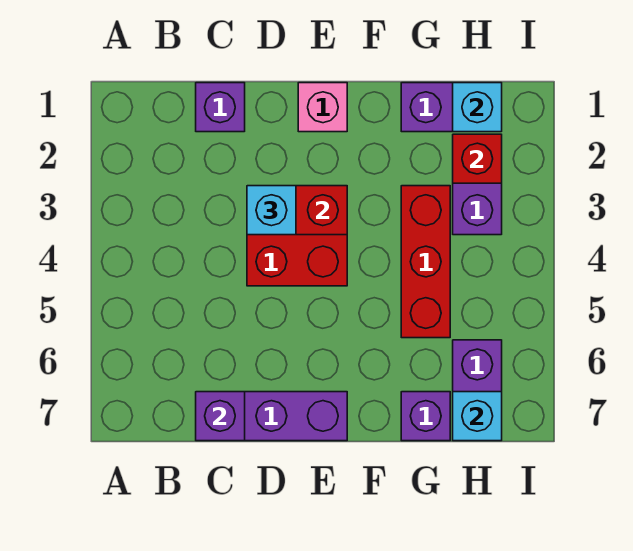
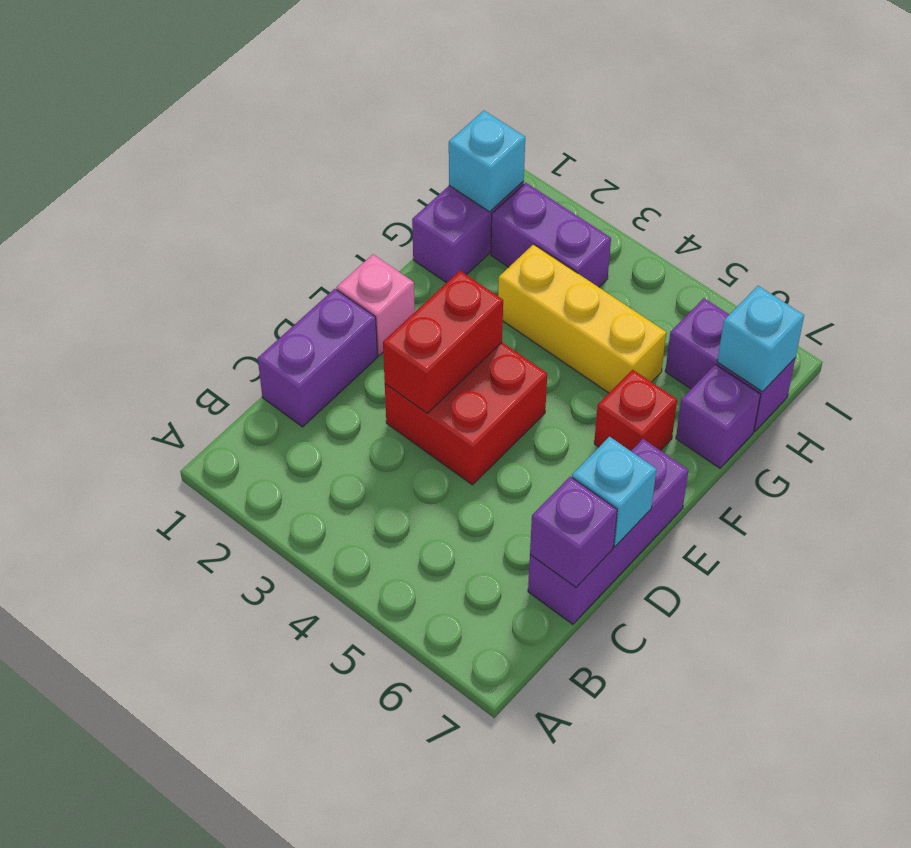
purple 1x1 brick [196,83,245,132] -> purple 1x2 brick [258,289,378,427]
cyan 1x1 brick [247,186,296,235] -> cyan 1x1 brick moved to [572,437,656,546]
red 1x3 brick [401,186,450,338] -> yellow 1x3 brick [498,244,666,393]
red 1x1 brick [453,134,502,183] -> red 1x1 brick moved to [594,370,677,451]

